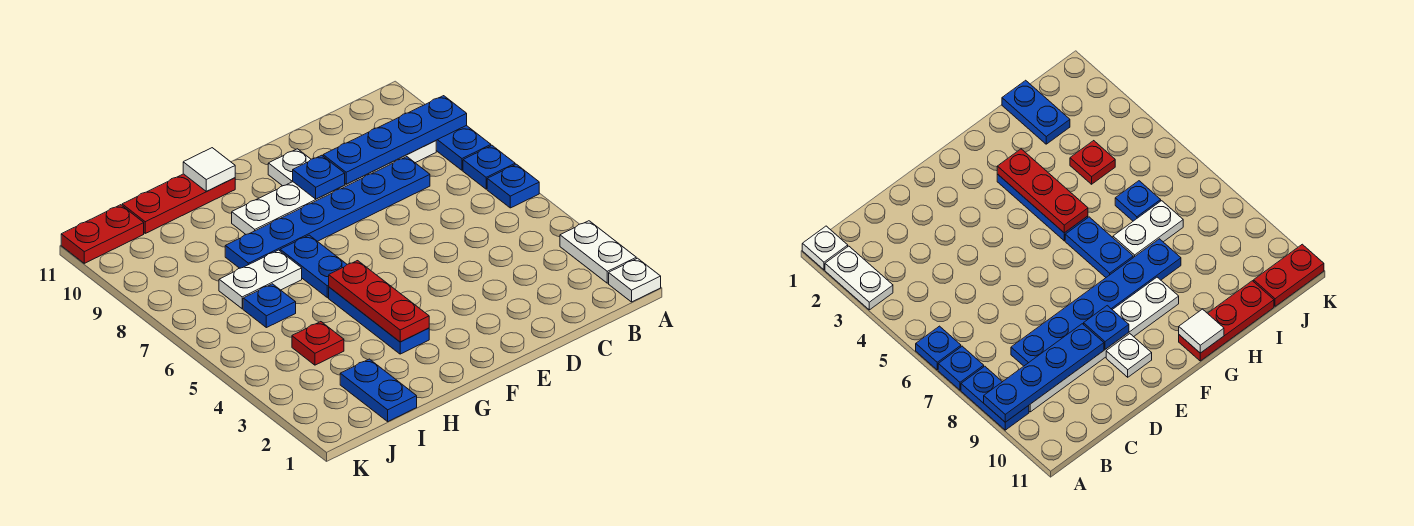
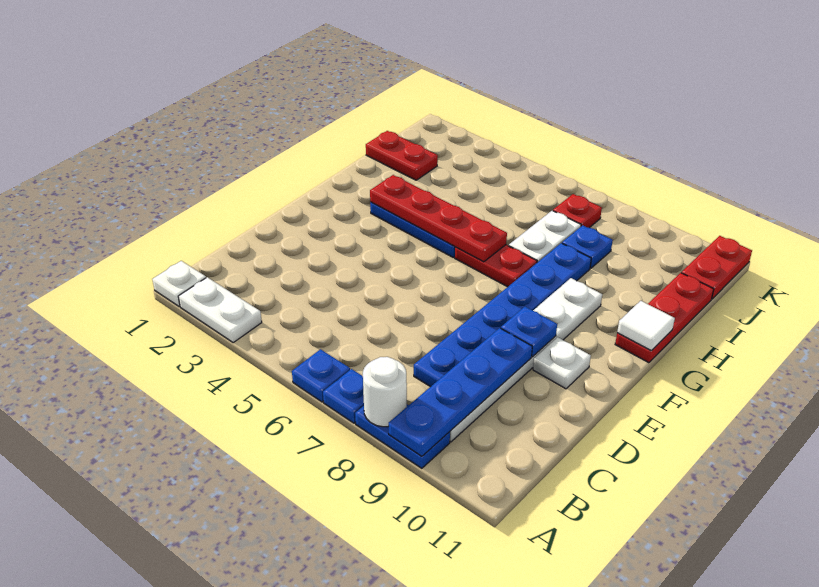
none -> white 1x1 round brick [363,357,407,427]
red 1x3 plate [329,261,429,342] -> red 1x4 plate [370,175,507,262]
blue 1x2 plate [280,235,347,298] -> red 1x2 plate [455,245,537,287]
blue 1x2 plate [340,359,417,421] -> red 1x2 plate [366,131,438,180]
red 1x1 plate [292,322,344,365] -> red 1x1 plate moved to [553,194,602,228]
blue 1x1 plate [243,284,296,328] -> blue 1x1 plate moved to [562,225,613,268]

